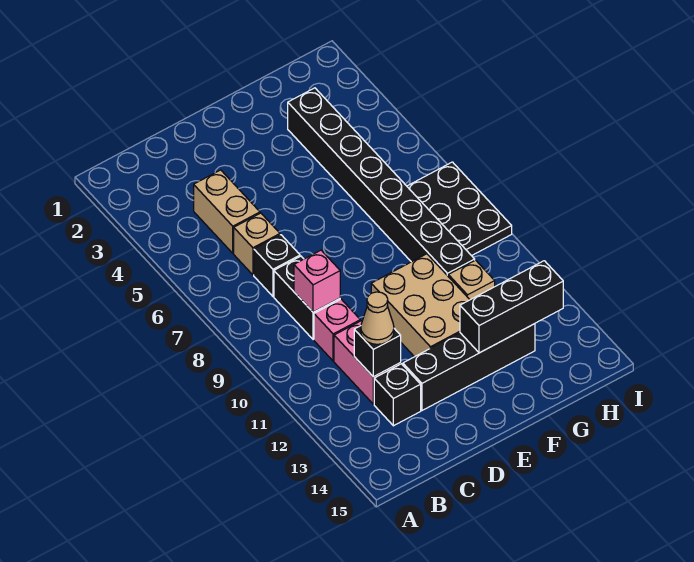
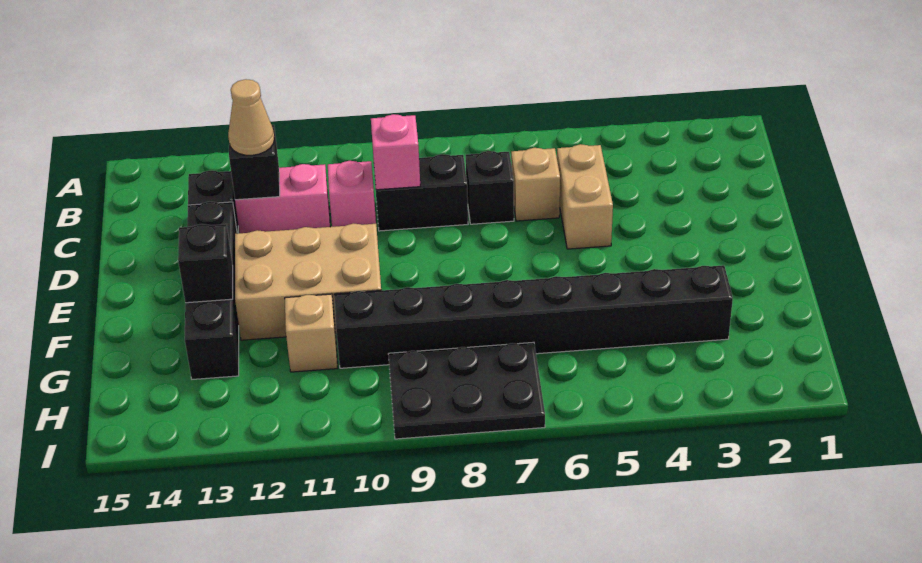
tan 1x2 brick [194,170,260,253] -> tan 1x2 brick turned to [557,144,613,249]
black 1x3 brick [460,261,563,353] -> black 1x1 brick [178,224,233,303]

